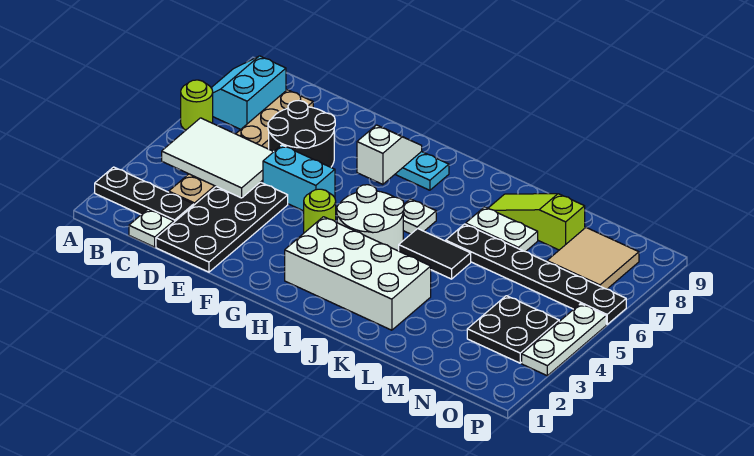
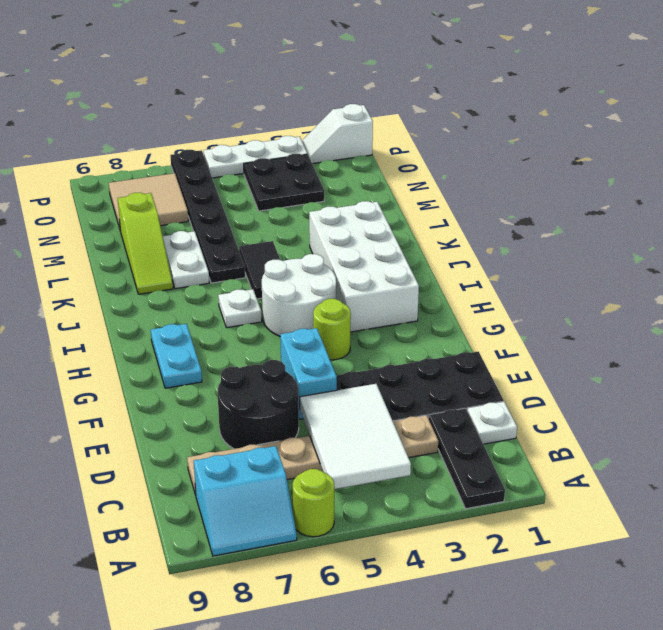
white 1x2 slope [357,125,422,184] -> white 1x2 slope moved to [302,104,373,164]

